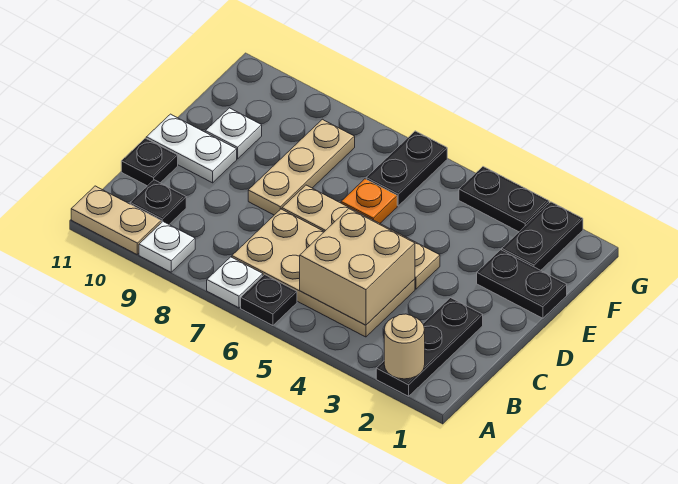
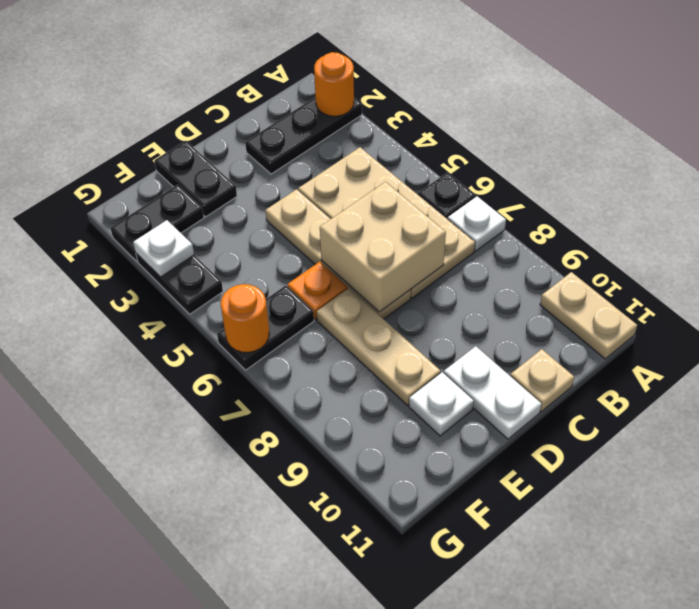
tan 1x1 round brick [384,314,425,379] -> orange 1x1 round brick [314,52,354,116]
white 1x1 plate [139,222,195,272] -> white 1x1 plate moved to [133,220,194,277]
tan 2x2 brick [300,209,415,325] -> tan 2x2 brick moved to [320,182,446,312]
black 1x1 plate [130,180,186,224] -> none
black 1x1 plate [121,138,178,186] -> tan 1x1 plate [510,349,574,412]
tan 1x3 plate [248,119,355,215] -> tan 1x3 plate turned to [317,288,441,405]
none -> orange 1x1 round brick [221,284,269,352]

